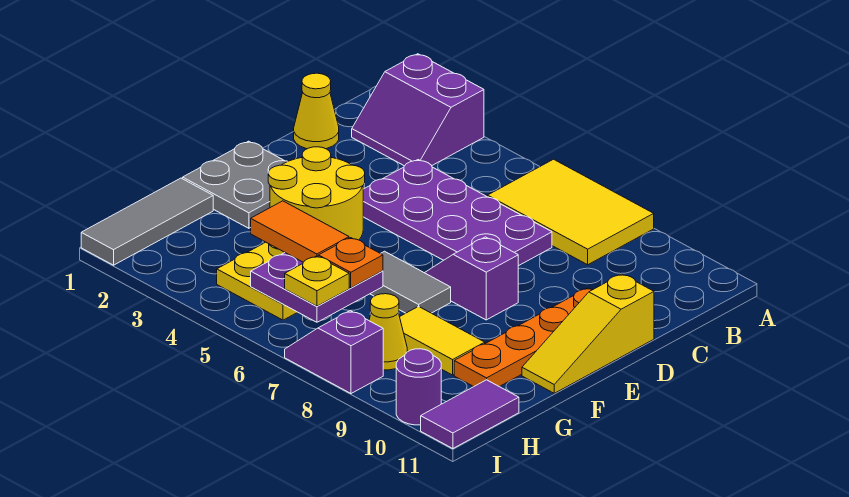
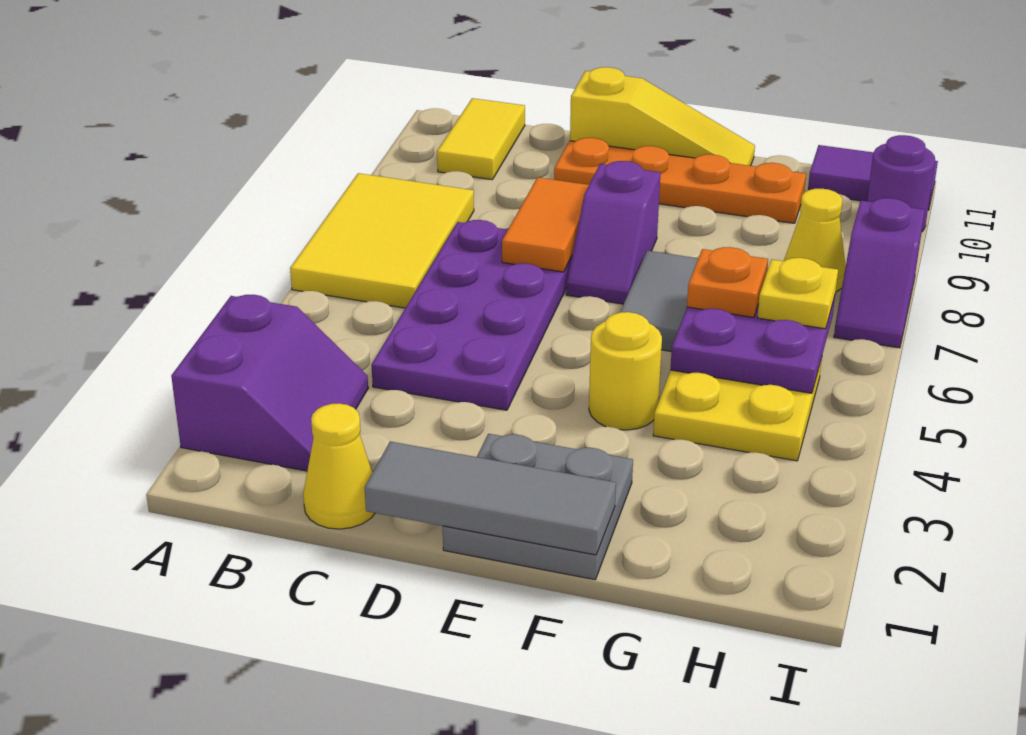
yellow 2x2 round brick [268,147,365,240] -> yellow 1x1 round brick [589,312,662,430]
grey 1x3 tile [81,178,213,265] -> grey 1x3 tile moved to [365,442,616,555]
orange 1x2 tile [251,201,349,262] -> orange 1x2 tile moved to [502,177,589,272]
yellow 1x2 tile [400,306,485,375] -> yellow 1x2 tile moved to [437,98,525,180]

